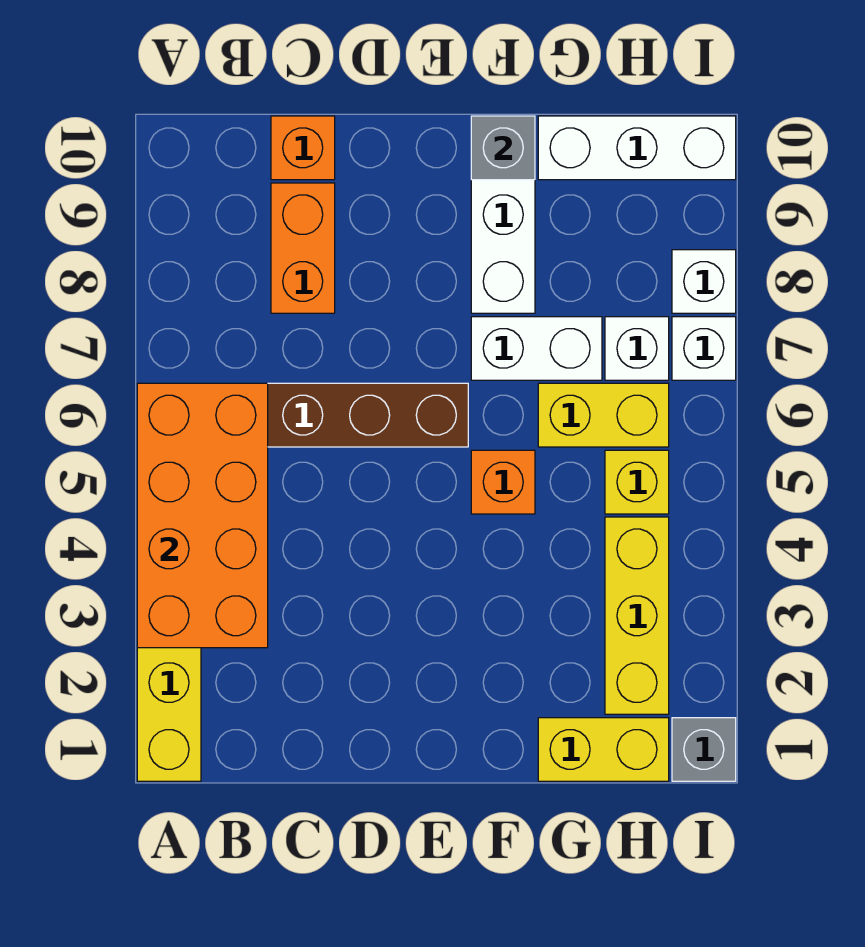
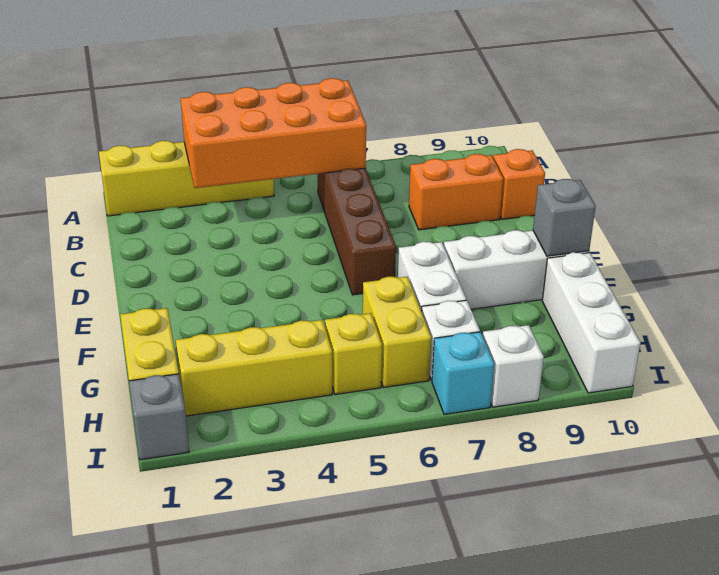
orange 1x1 brick [471,450,535,514] -> none
white 1x1 brick [672,317,736,380] -> cyan 1x1 brick [432,332,494,414]

